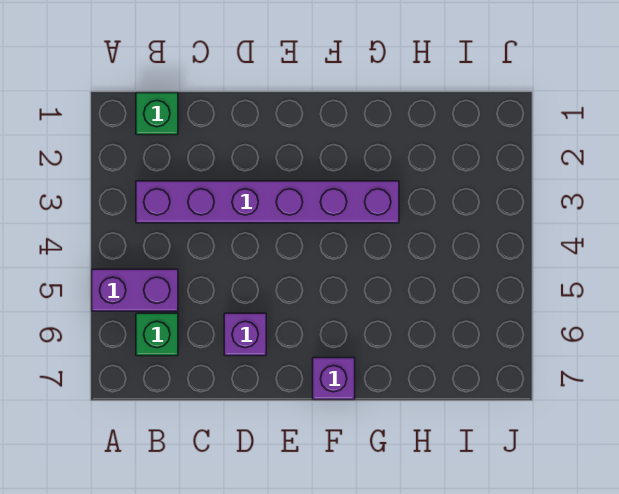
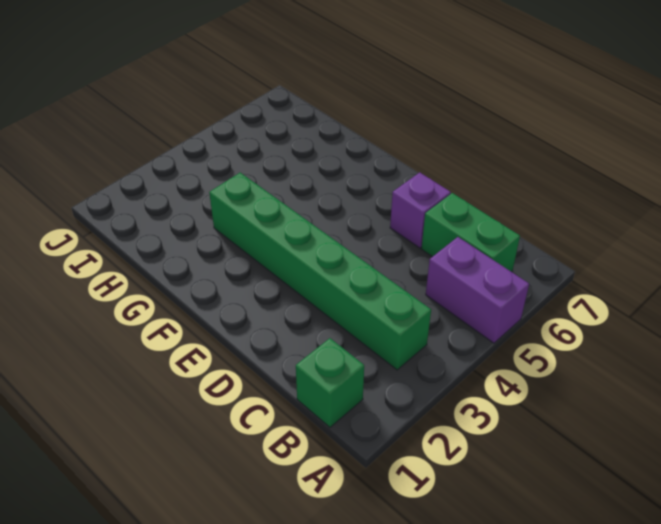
purple 1x6 brick [136,181,399,223] -> green 1x6 brick [209,173,431,370]
green 1x1 brick [136,313,178,356] -> green 1x2 brick [422,193,520,272]
purple 1x1 brick [313,358,355,400] -> none

